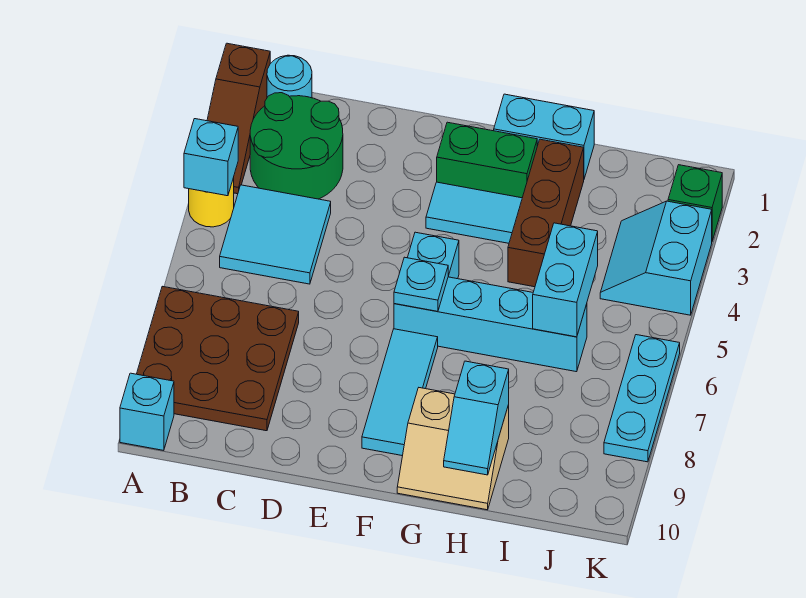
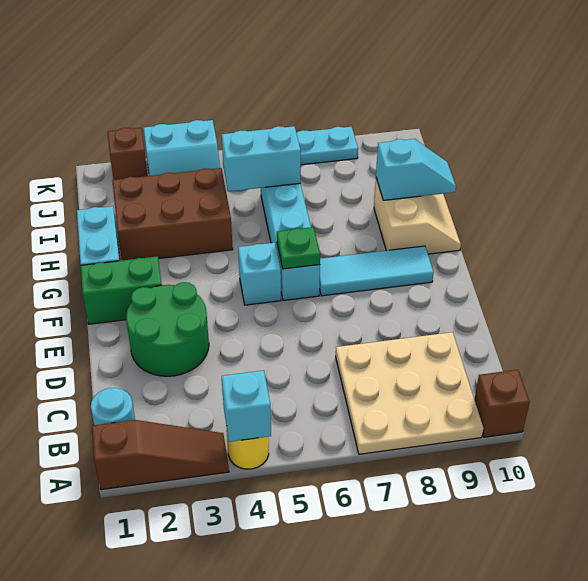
brown 3x3 plate [137,286,299,431] -> tan 3x3 plate [336,332,483,454]
cyan 1x1 brick [120,373,174,450] -> brown 1x1 brick [474,370,530,437]
green 2x2 round brick [250,93,343,199] -> green 2x2 round brick moved to [126,282,209,376]
cyan 2x2 tile [220,185,331,284] -> none
green 1x2 brick [437,122,537,198] -> green 1x2 brick turned to [81,256,162,324]
cyan 1x2 tile [426,182,522,243] -> none
cyan 1x1 plate [394,257,448,312] -> green 1x1 plate [277,227,320,269]
brown 1x3 brick [508,139,584,287] -> brown 2x3 brick [112,168,233,260]
green 1x1 brick [668,165,722,241] -> brown 1x1 brick [108,128,148,180]

